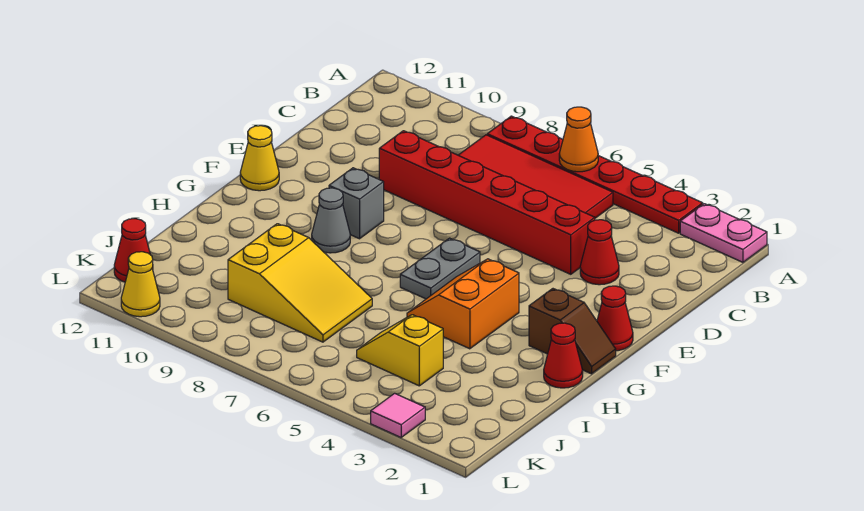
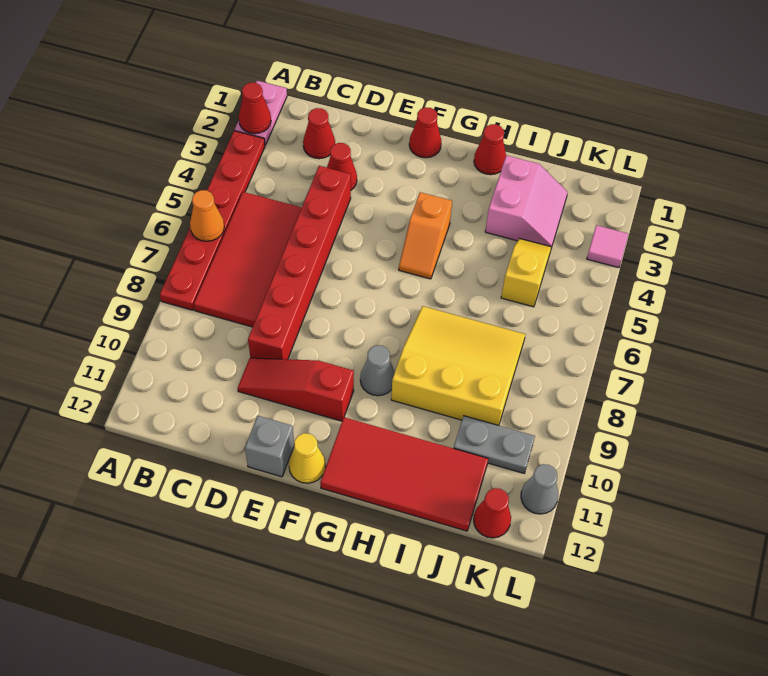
none -> red 1x1 cone [239,83,271,134]
none -> red 1x1 cone [303,108,335,159]
none -> red 1x3 slope [238,358,354,421]
grey 1x2 plate [400,238,480,299] -> grey 1x2 plate moved to [454,416,535,473]
grey 1x1 brick [329,168,384,239] -> grey 1x1 brick moved to [245,416,294,477]
brown 1x2 slope [529,289,616,374] -> none
orange 2x2 slope [407,259,519,349] -> orange 1x2 slope [399,192,452,279]
none -> red 2x4 tile [320,417,488,531]
none -> pink 2x2 slope [485,155,568,247]
yellow 2x3 slope [228,224,372,342] -> yellow 3x3 slope [391,306,526,426]
yellow 1x2 slope [357,315,443,386] -> yellow 1x2 slope turned to [501,238,551,307]
yellow 1x1 cone [121,252,160,317] -> grey 1x1 cone [521,464,558,514]

